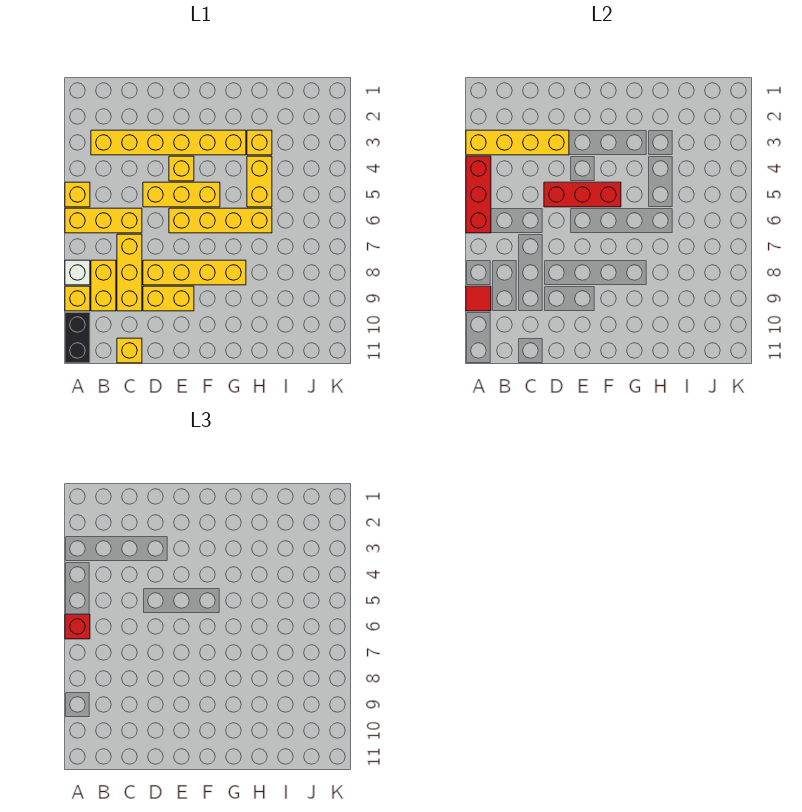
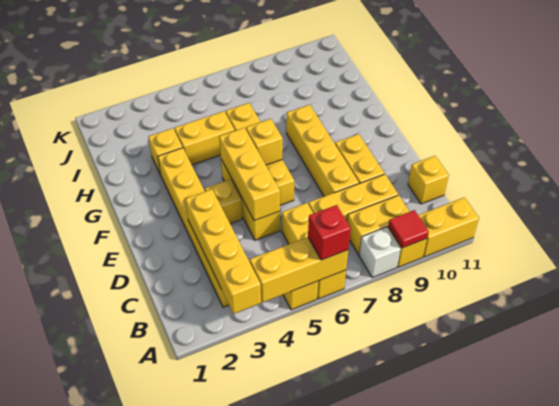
red 1x3 brick [466,156,491,233] -> yellow 1x3 brick [250,237,348,302]
black 1x2 brick [65,312,90,363] -> yellow 1x2 brick [418,197,479,257]
red 1x3 brick [544,182,621,207] -> yellow 1x3 brick [219,128,280,221]
none -> yellow 1x1 brick [246,119,283,165]

